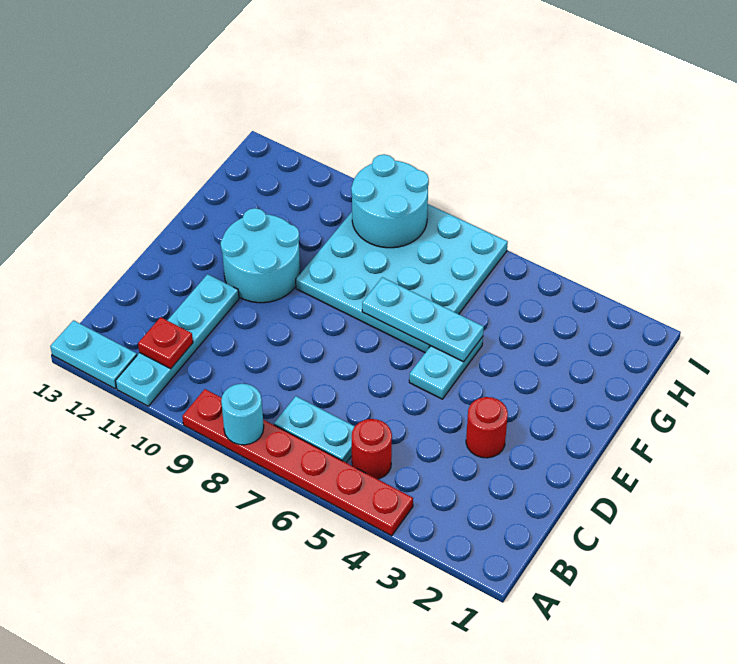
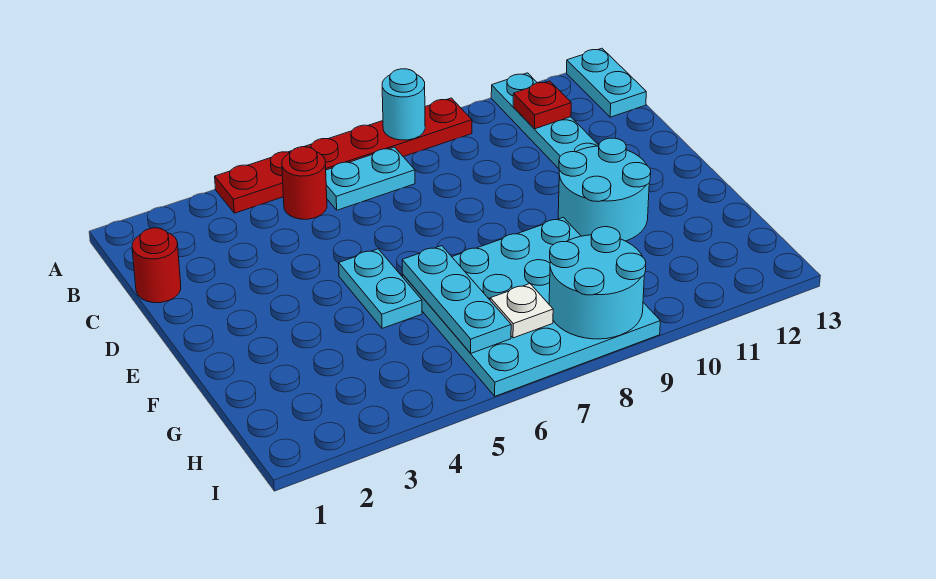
cyan 1x2 plate [50,320,137,388] -> cyan 1x2 plate turned to [567,48,646,117]
red 1x1 round brick [466,397,508,458] -> red 1x1 round brick moved to [132,228,181,303]
cyan 1x3 plate [362,277,484,362] -> cyan 1x3 plate turned to [402,246,511,353]
none -> white 1x1 plate [490,284,553,338]

